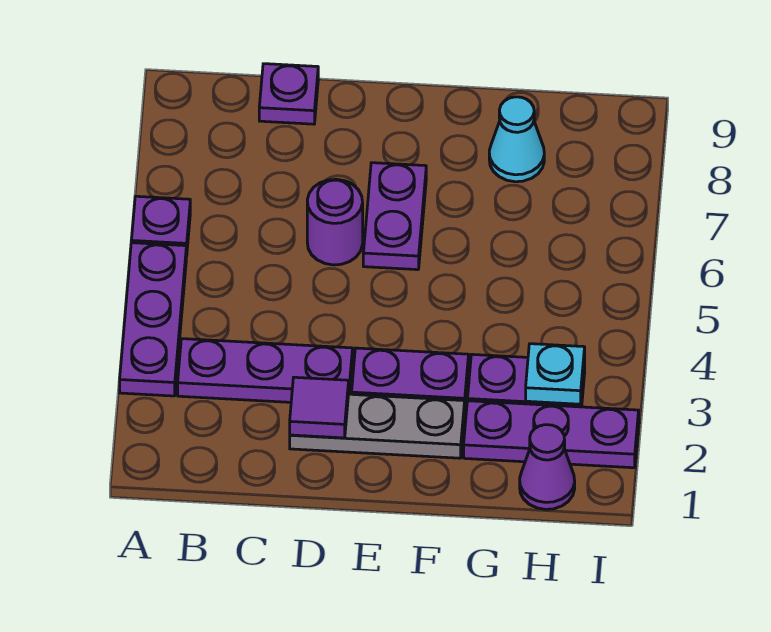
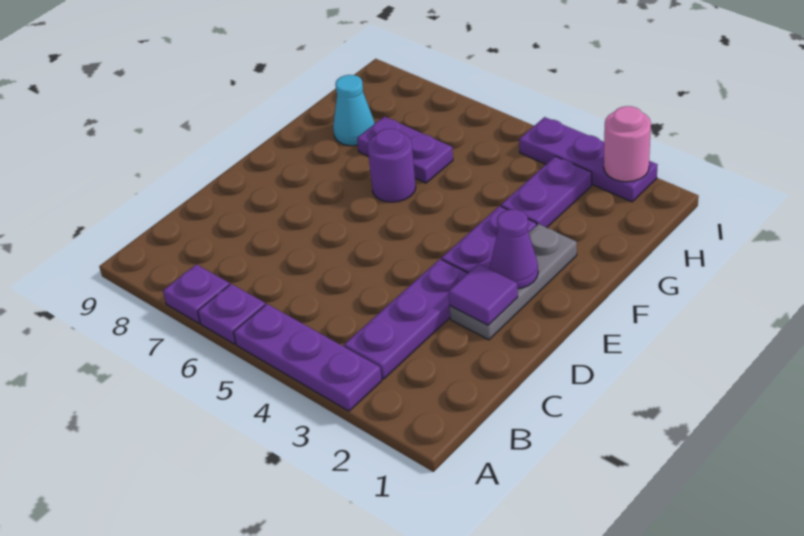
purple 1x1 plate [259,64,318,124] -> purple 1x1 plate moved to [163,264,230,323]
purple 1x1 round brick [307,179,363,265] -> purple 1x1 round brick moved to [367,129,416,202]
purple 1x2 plate [363,163,426,270] -> purple 1x2 plate moved to [357,117,453,183]
purple 1x3 plate [464,401,639,468] -> purple 1x3 plate turned to [519,117,657,202]
purple 1x1 cone [520,425,575,509] -> purple 1x1 cone moved to [490,210,538,289]
cyan 1x1 plate [526,344,585,404] -> none
none -> pink 1x1 round brick [604,106,651,182]

